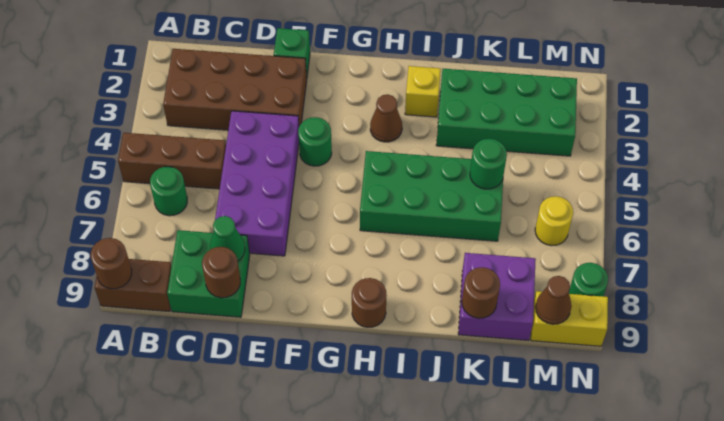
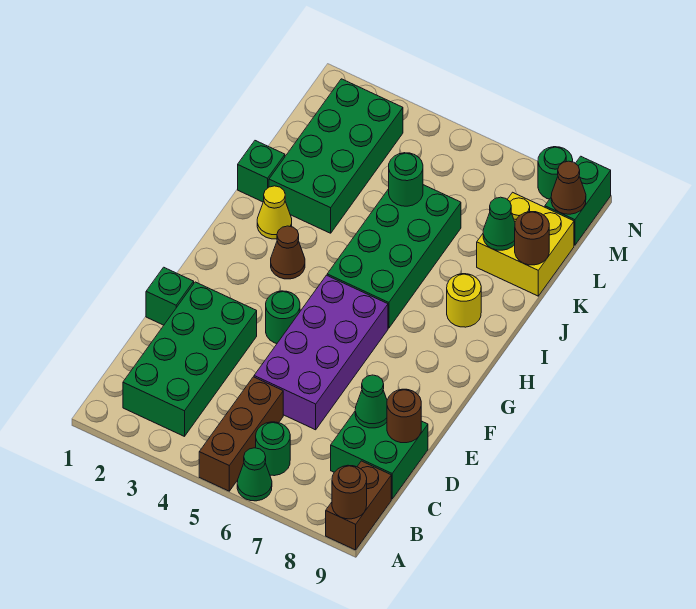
none -> green 1x1 cone [237,448,272,501]
brown 2x4 brick [163,49,307,130] -> green 2x4 brick [123,282,257,436]
purple 2x4 brick [213,111,299,256] -> purple 2x4 brick turned to [254,275,388,430]
brown 1x1 round brick [352,278,387,327] -> none
yellow 1x1 brick [405,66,441,117] -> yellow 1x1 cone [257,186,292,239]
none -> green 1x1 brick [238,141,285,202]
purple 2x2 brick [458,253,536,341] -> yellow 2x2 brick [477,192,574,296]
none -> green 1x1 cone [483,197,515,250]
yellow 1x1 round brick [535,196,573,246] -> yellow 1x1 round brick moved to [447,274,481,327]
yellow 1x2 brick [531,291,608,346] -> green 1x2 brick [545,156,611,245]

